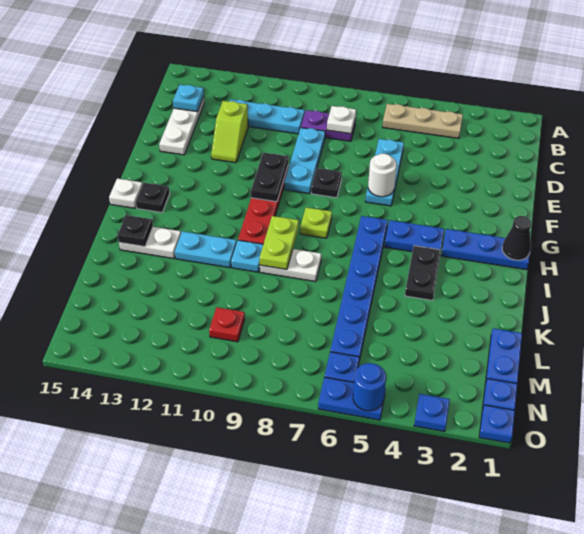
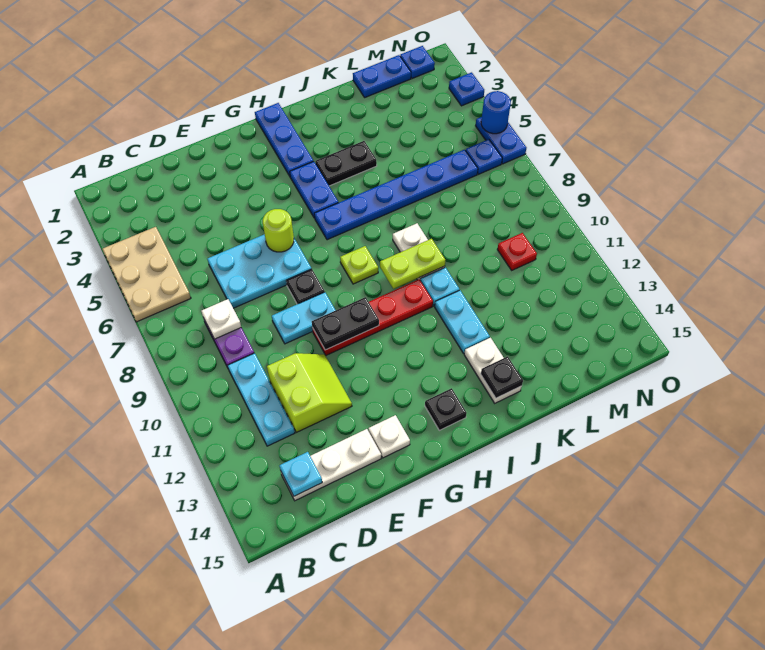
tan 1x3 plate [383,104,463,138] -> tan 2x3 plate [102,227,191,322]
cyan 1x3 plate [366,139,404,206] -> cyan 2x3 plate [208,234,312,308]
cyan 1x3 plate [284,128,325,194] -> cyan 1x2 plate [272,292,336,344]
lime 1x2 slope [211,101,248,163] -> lime 2x2 slope [267,353,352,432]
white 1x1 round brick [368,154,397,197] -> lime 1x1 round brick [263,209,294,252]
black 1x1 cone [502,216,531,260] -> none
white 1x1 plate [109,179,142,208] -> white 1x1 plate moved to [368,415,410,458]
blue 1x1 plate [479,405,515,443] -> none

